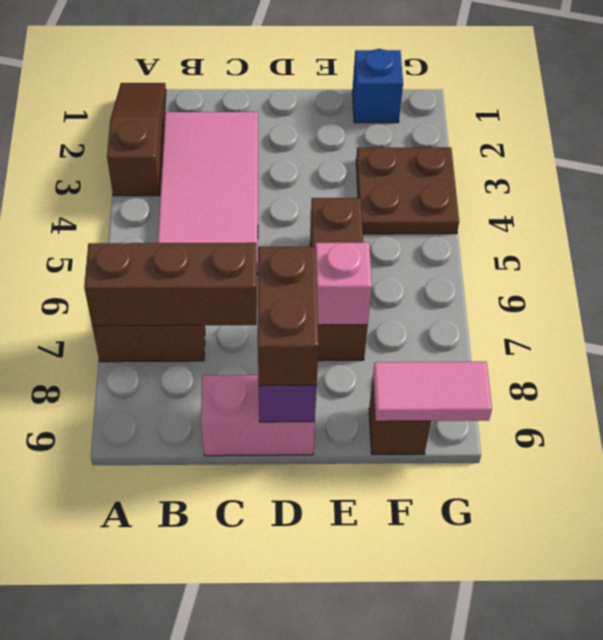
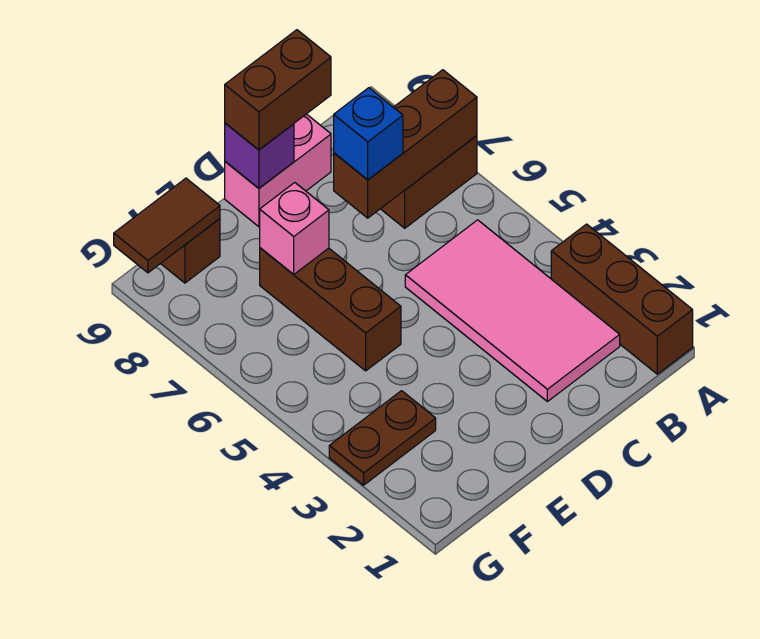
brown 1x3 slope [107,83,166,196] -> brown 1x3 brick [551,224,693,374]
brown 1x2 brick [258,246,319,386] -> brown 1x2 brick turned to [225,30,331,150]
blue 1x1 brick [353,49,403,123] -> blue 1x1 brick moved to [334,88,403,180]
brown 2x2 plate [356,147,459,234] -> brown 1x2 plate [329,391,436,485]
pink 1x2 tile [373,362,492,421] -> brown 1x2 tile [114,178,220,273]

